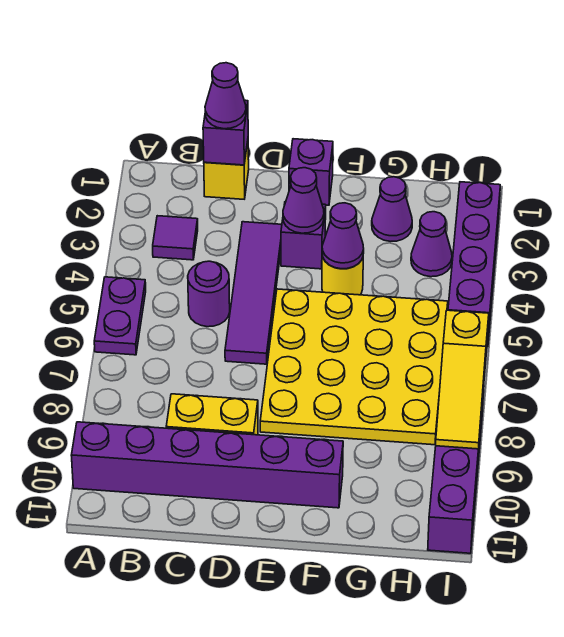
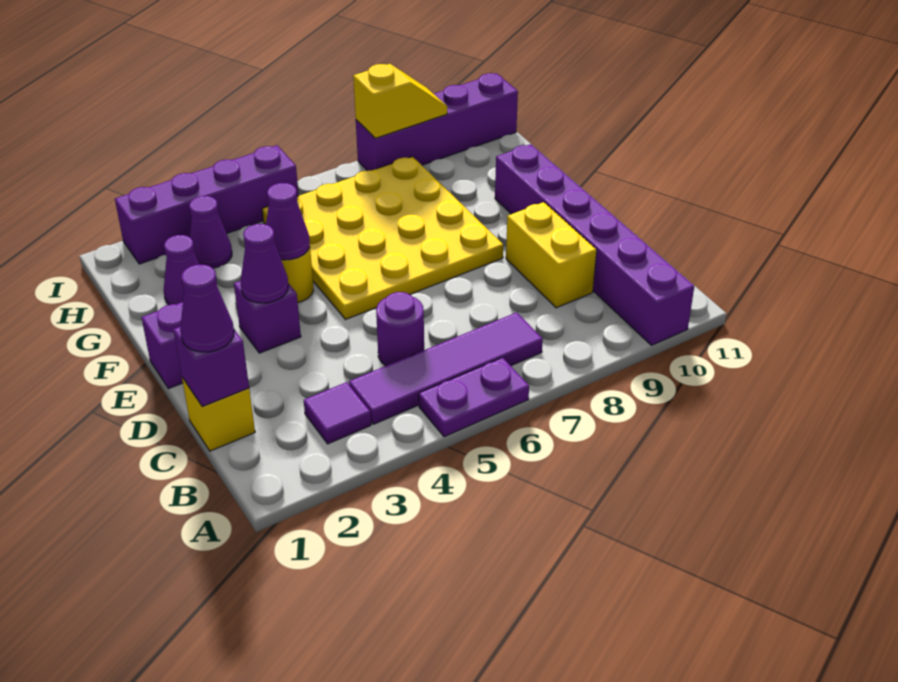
purple 1x4 tile [225,222,282,364] -> purple 1x4 tile moved to [349,312,543,424]
yellow 1x3 slope [435,310,489,449] -> yellow 1x2 slope [353,64,447,138]

